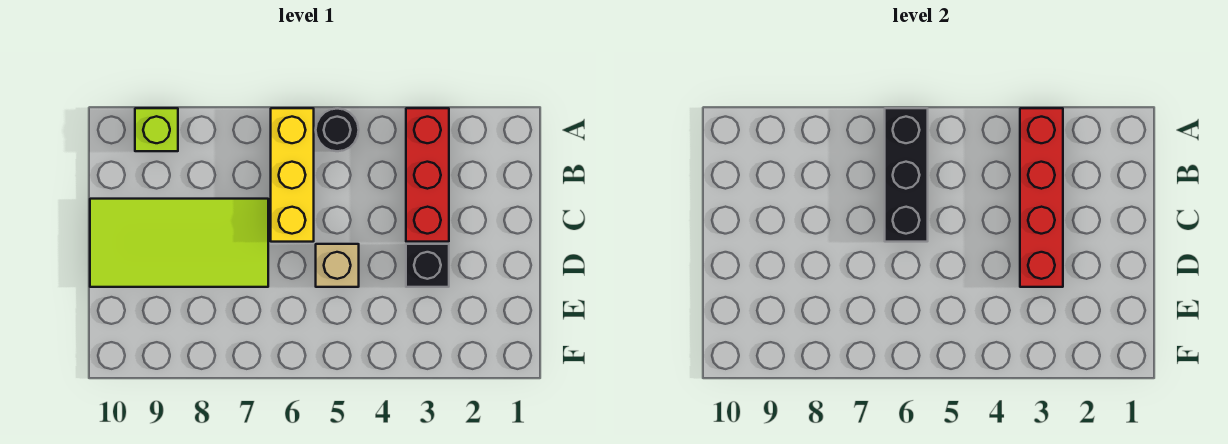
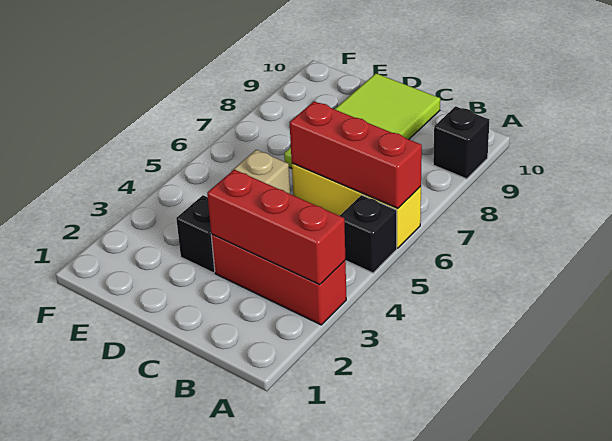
red 1x4 brick [1020,108,1063,287] -> red 1x3 brick [207,170,345,284]
black 1x1 round brick [316,109,359,151] -> black 1x1 brick [340,195,397,273]
black 1x3 brick [885,108,928,242] -> red 1x3 brick [290,101,422,209]
lime 1x1 brick [135,108,178,151] -> black 1x1 brick [433,106,489,179]

